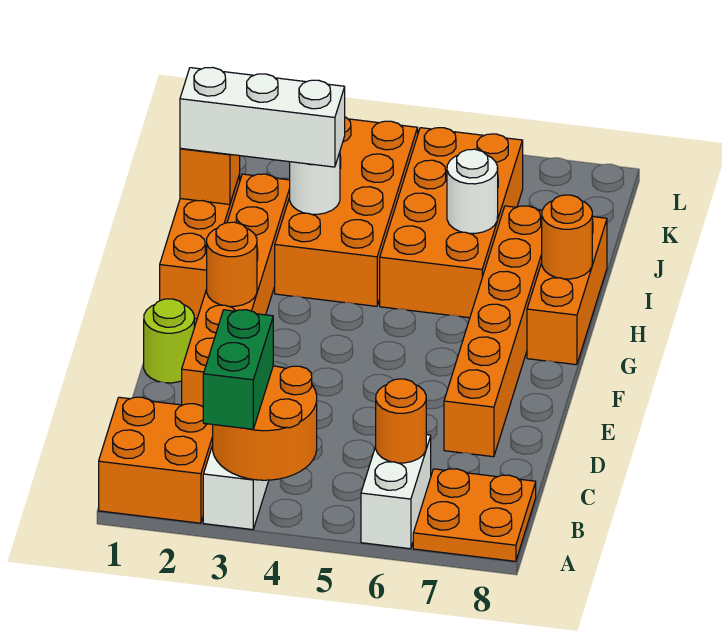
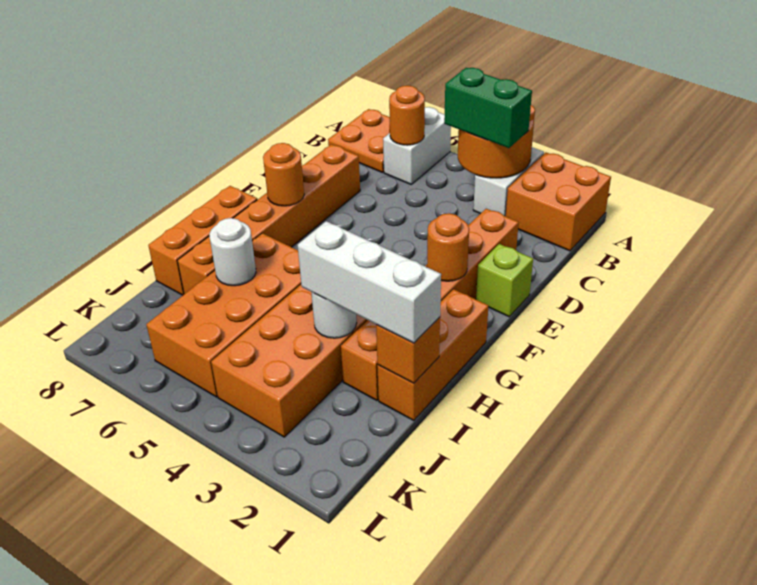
green 1x2 brick [203,310,273,429] -> green 1x2 brick turned to [444,68,532,148]
lime 1x1 round brick [144,299,194,383] -> lime 1x1 brick [476,244,533,317]
orange 1x1 round brick [542,195,592,279] -> orange 1x1 round brick moved to [263,143,304,206]

